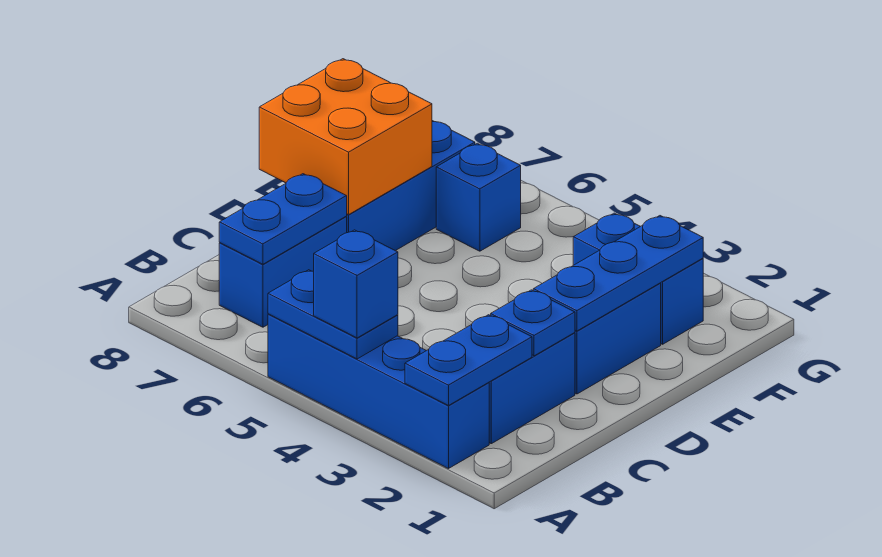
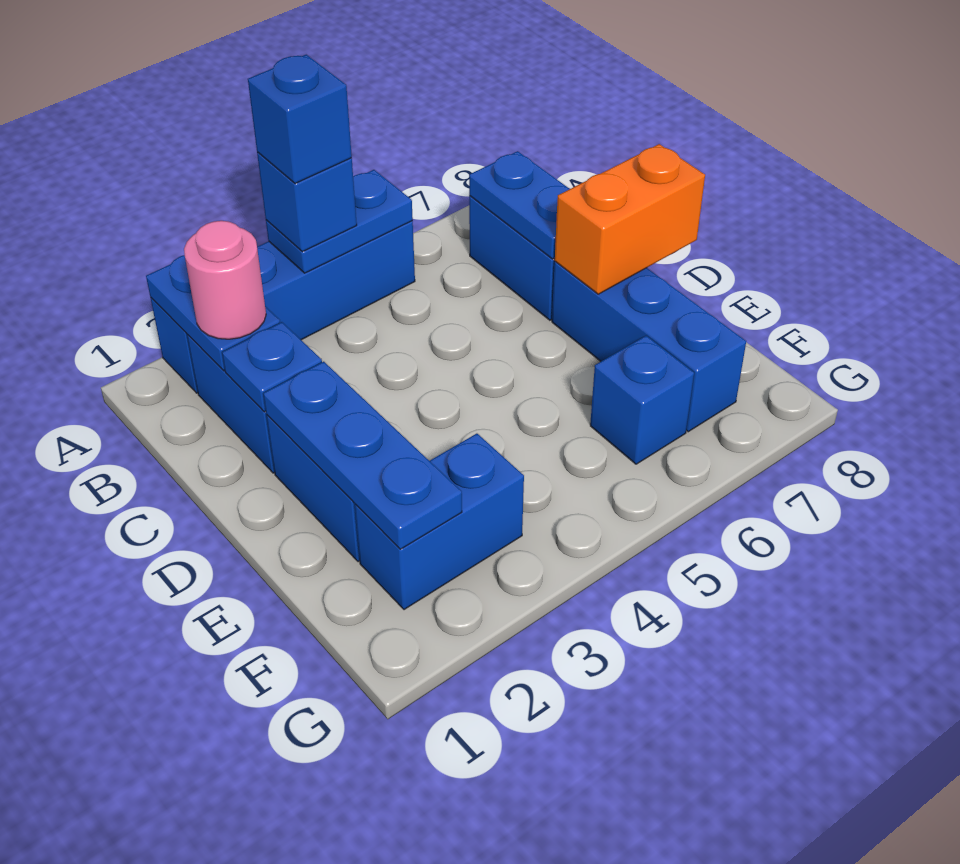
none -> blue 1x1 brick [248,55,352,183]
none -> pink 1x1 round brick [184,221,266,339]
orange 2x2 brick [259,59,432,215] -> orange 1x2 brick [555,144,705,294]

